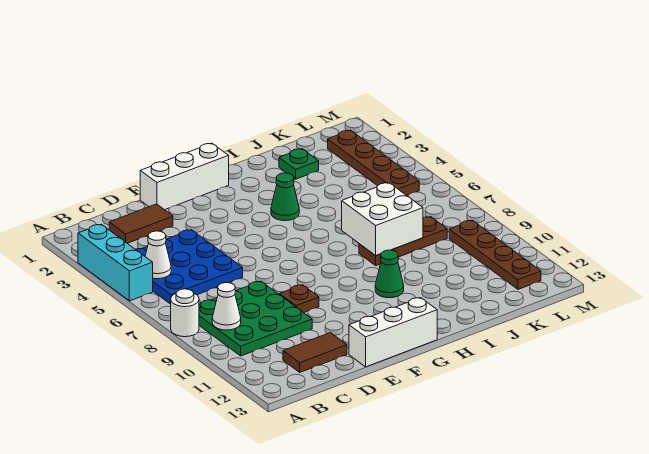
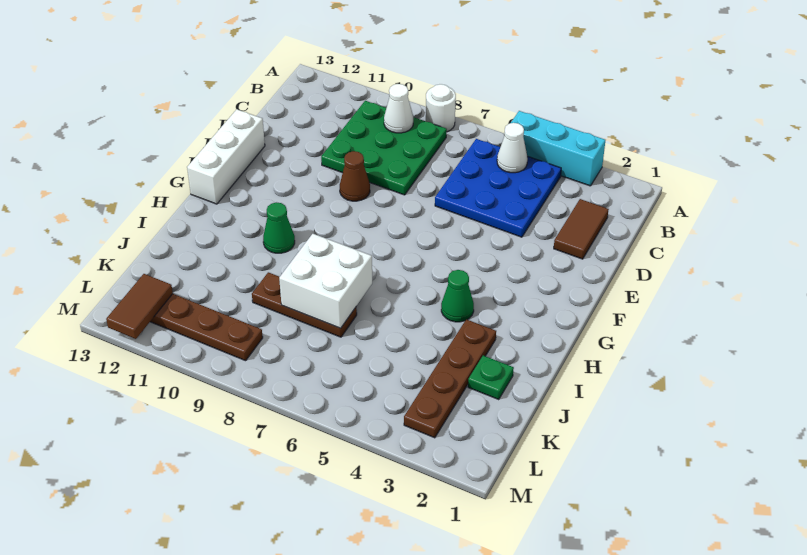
brown 1x2 tile [283,333,347,372] -> brown 1x2 tile moved to [106,274,173,339]
white 1x3 brick [140,143,229,210] -> none
brown 1x1 plate [279,285,319,313] -> brown 1x1 cone [340,151,370,201]
brown 1x3 plate [359,217,447,266] -> brown 1x3 plate turned to [252,272,357,337]
brown 1x4 plate [328,130,419,195] -> brown 1x4 plate turned to [404,319,496,438]

